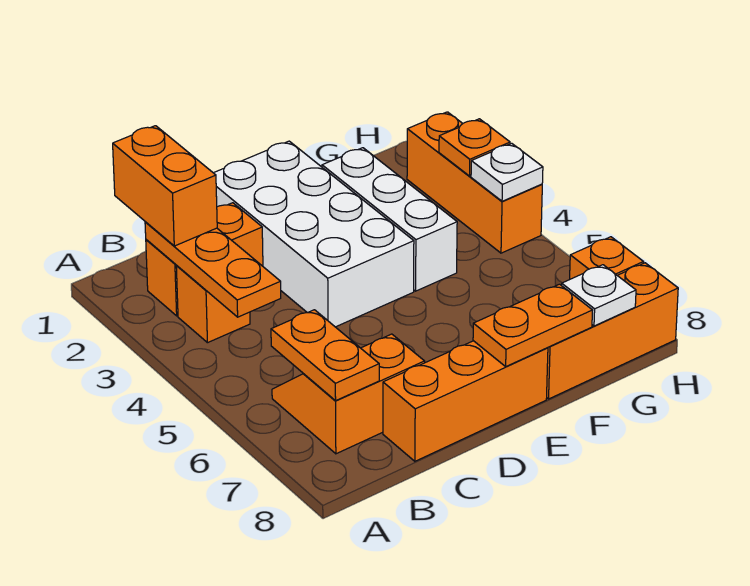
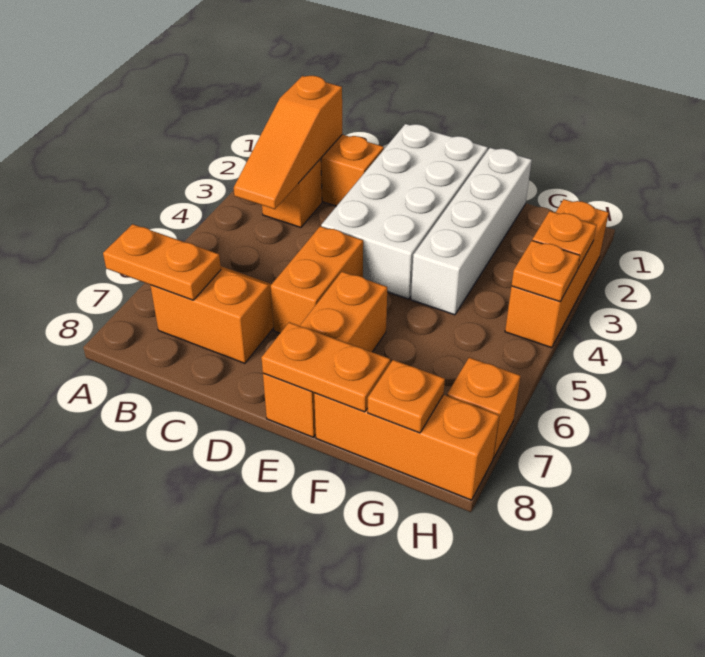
orange 1x2 brick [113,126,217,246] -> orange 1x2 brick moved to [271,226,363,333]
orange 1x3 plate [145,222,281,317] -> orange 1x3 slope [234,76,342,209]
orange 1x2 plate [271,310,379,401] -> orange 1x2 plate turned to [103,224,221,300]
orange 1x3 brick [383,341,548,461] -> orange 1x3 brick turned to [263,272,387,437]
white 1x3 brick [322,148,457,291] -> white 1x4 brick [411,148,532,315]
white 1x1 plate [562,265,636,326] -> orange 1x1 plate [368,360,445,433]
white 1x1 plate [471,143,543,201] -> orange 1x1 plate [511,241,580,302]

